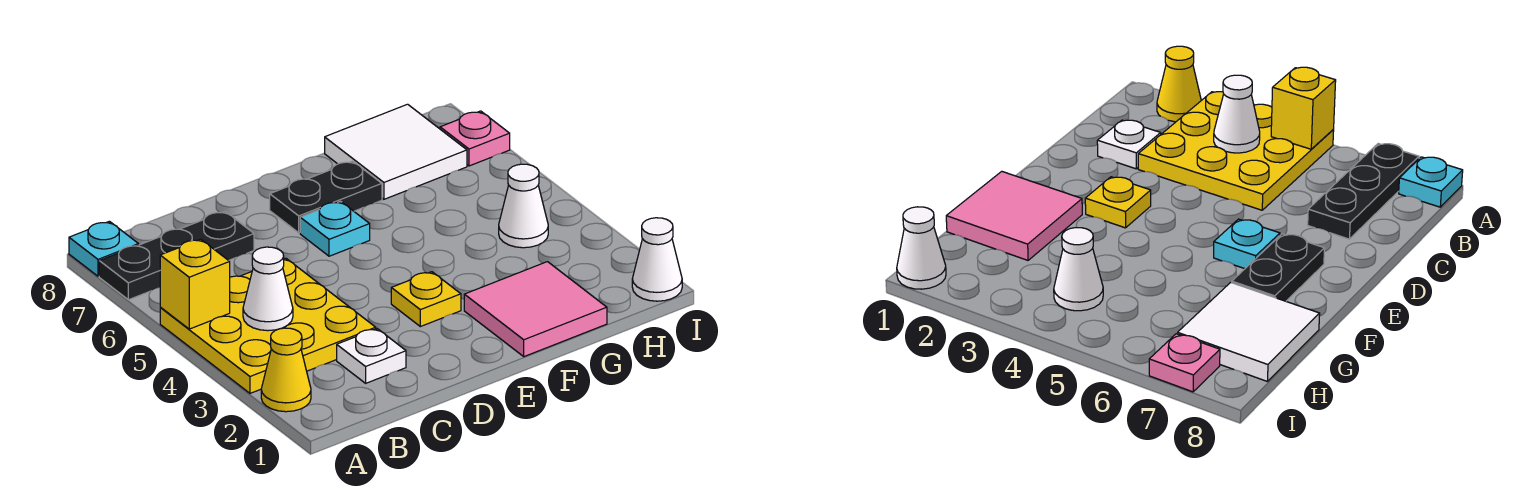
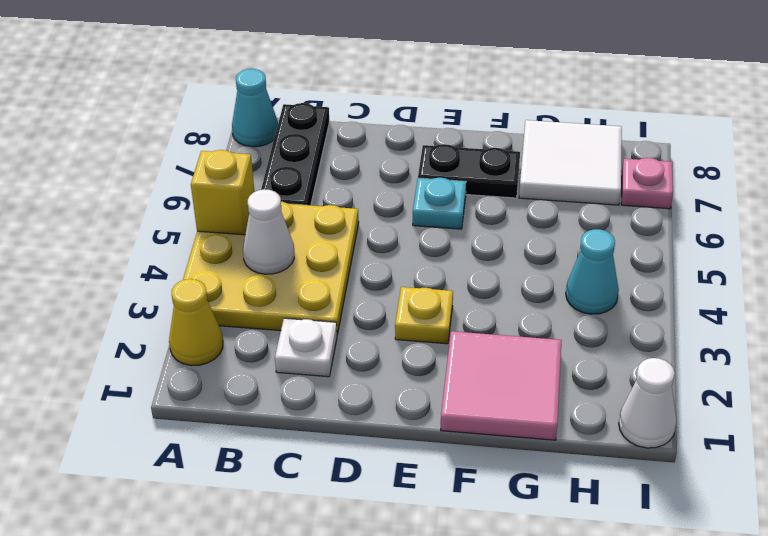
black 1x3 plate [99,212,254,300] -> black 1x3 plate turned to [261,103,329,205]
cyan 1x1 plate [69,221,139,276] -> cyan 1x1 cone [232,69,278,147]
white 1x1 cone [499,164,548,248] -> cyan 1x1 cone [566,229,619,314]

